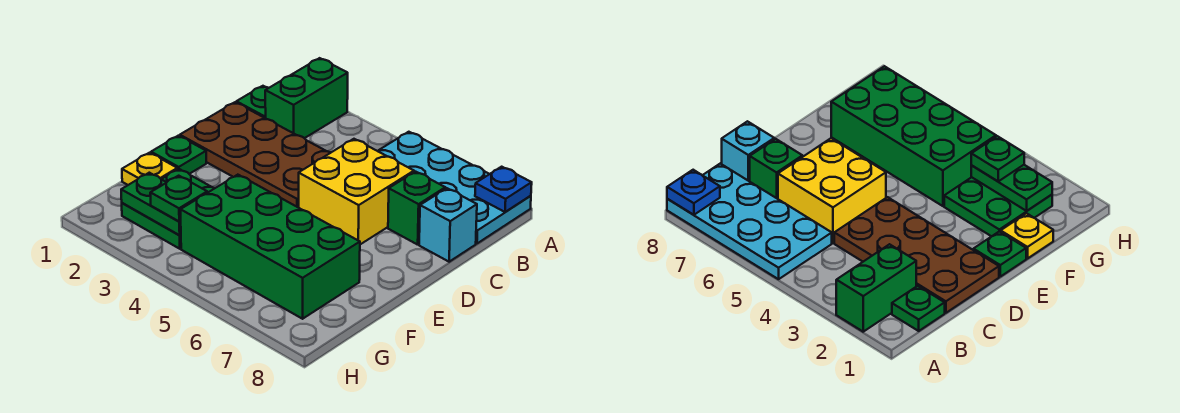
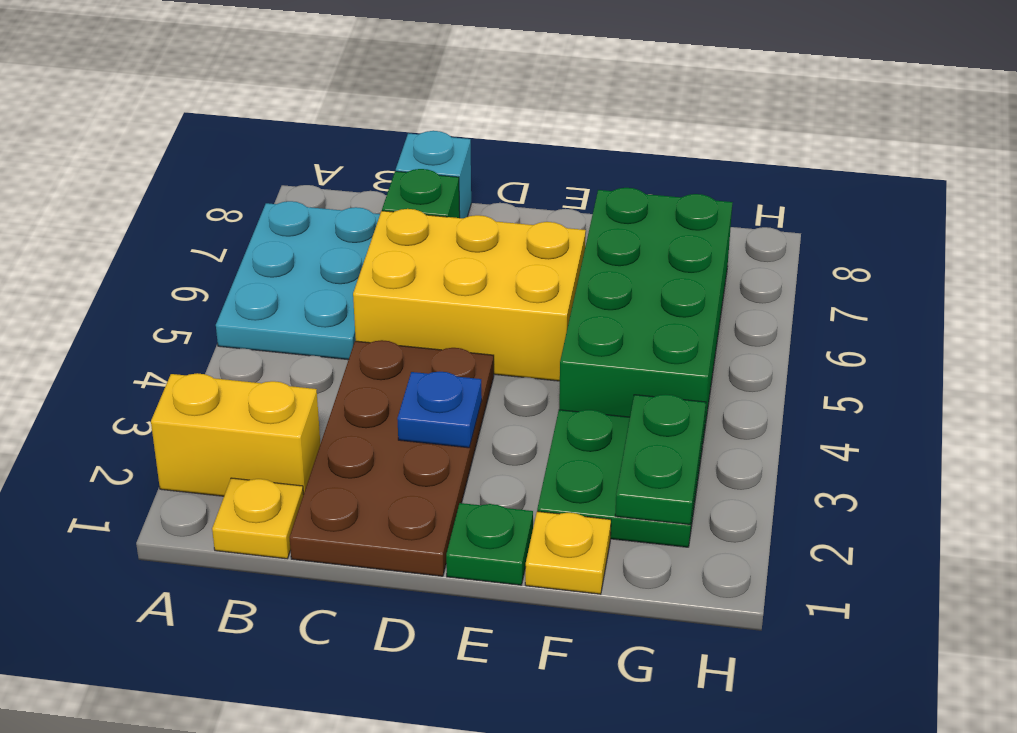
green 1x2 brick [265,58,348,138] -> yellow 1x2 brick [151,373,320,496]
cyan 2x4 plate [378,132,531,243] -> cyan 2x3 plate [216,201,380,360]
blue 1x1 plate [475,167,532,212] -> blue 1x1 plate moved to [397,371,482,448]
green 1x1 plate [236,86,268,118] -> yellow 1x1 plate [212,478,303,559]
yellow 2x2 brick [299,139,414,244] -> yellow 2x3 brick [353,209,586,381]
green 1x1 plate [150,176,207,222] -> none

